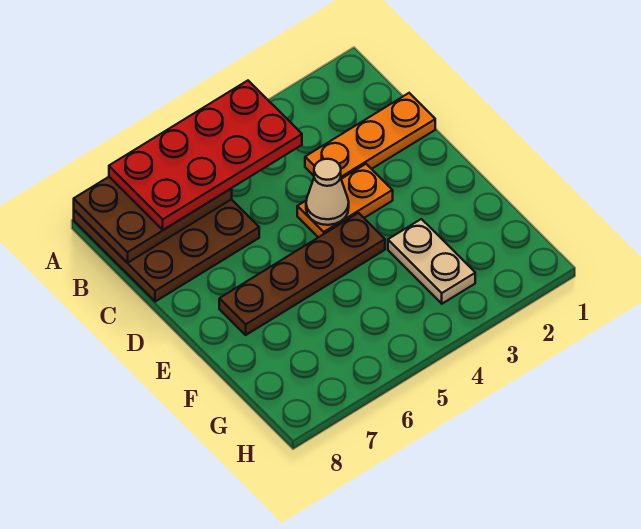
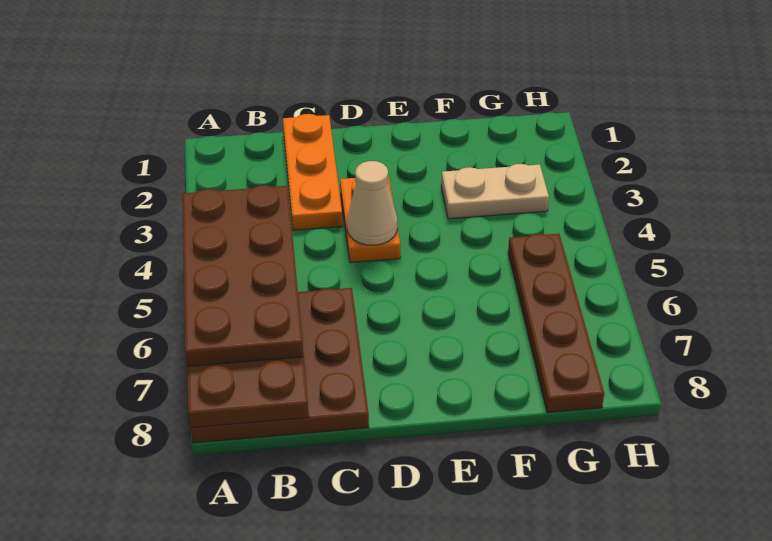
red 2x4 plate [109,81,302,230] -> brown 2x4 plate [182,185,303,366]
brown 1x4 plate [219,213,385,335] -> brown 1x4 plate moved to [508,234,604,413]

